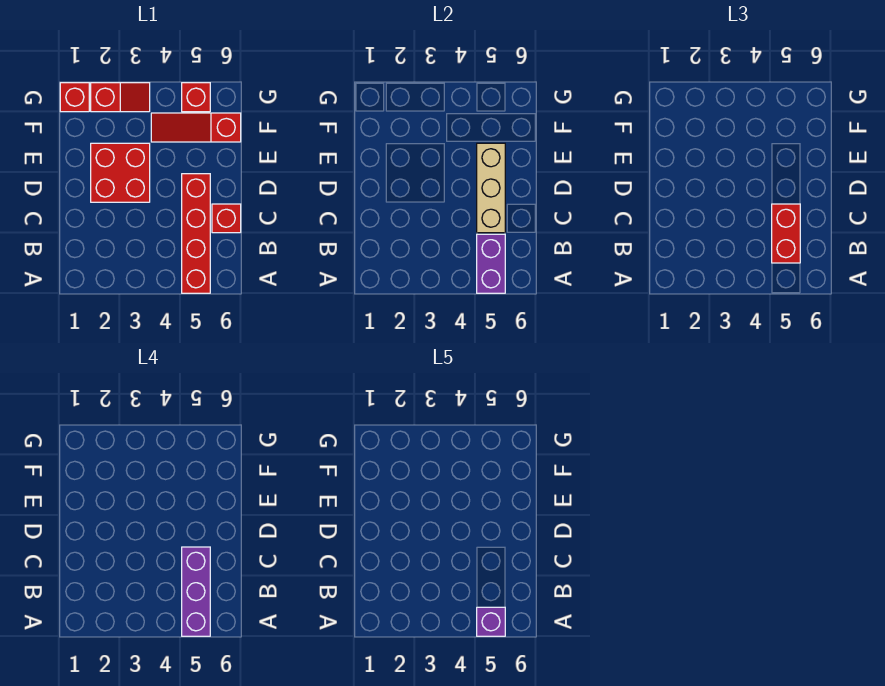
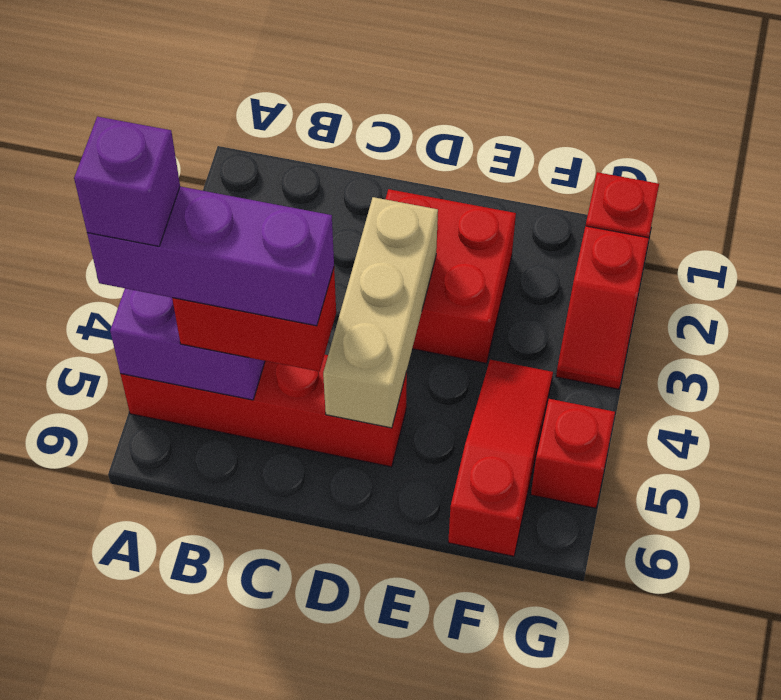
tan 1x3 brick [477,143,505,233] -> tan 1x3 brick turned to [323,197,438,428]
red 1x1 brick [212,204,241,233] -> none

